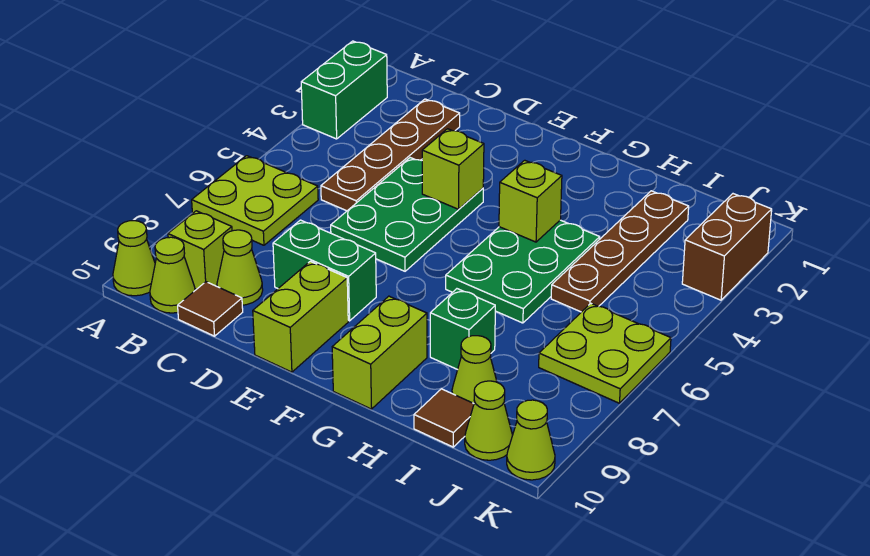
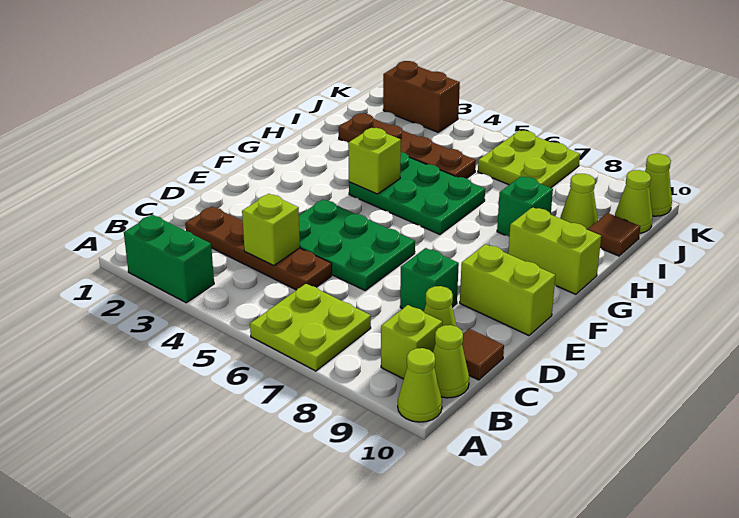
green 1x2 brick [273,220,376,321] -> green 1x1 brick [400,248,459,312]
lime 1x1 brick [422,129,484,209] -> lime 1x1 brick moved to [242,194,300,266]

